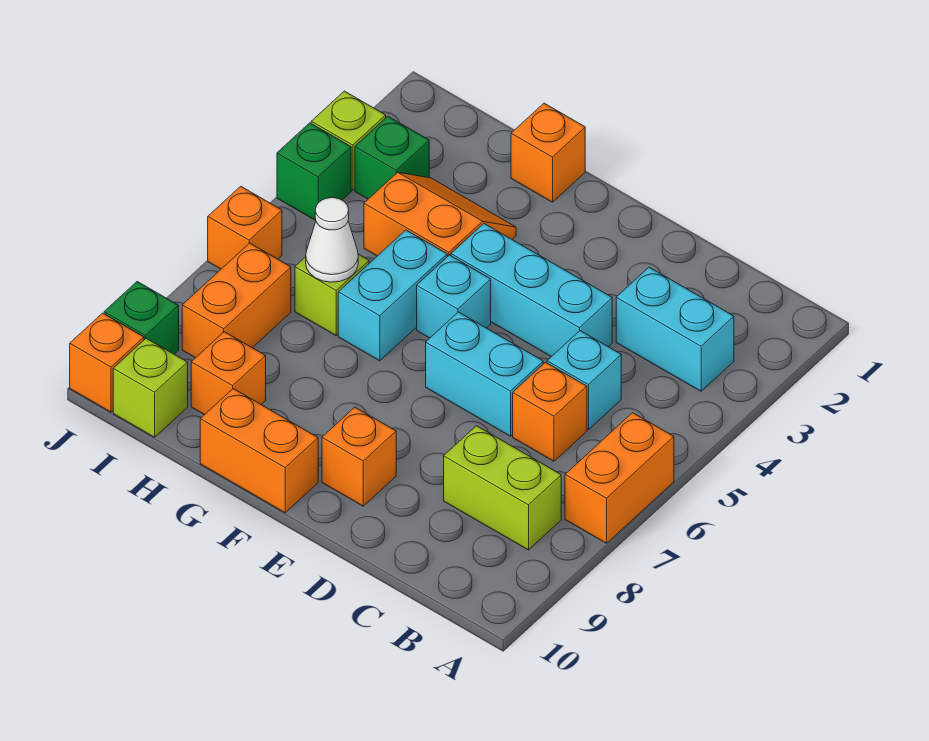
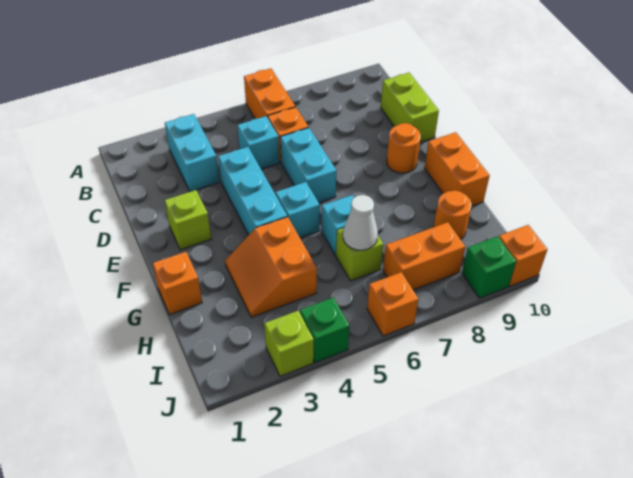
orange 1x2 brick [565,413,674,543] -> orange 1x2 brick turned to [244,68,295,119]
lime 1x2 brick [444,426,561,550] -> lime 1x2 brick moved to [381,73,439,142]
orange 1x1 brick [322,407,396,506] -> orange 1x1 round brick [387,123,421,173]
cyan 1x2 brick [338,230,447,361] -> cyan 1x1 brick [321,195,354,255]
orange 1x1 brick [191,332,266,415] -> orange 1x1 round brick [434,191,472,240]
green 1x1 brick [355,116,429,199] -> none
lime 1x1 brick [113,338,188,437] -> lime 1x1 brick moved to [165,190,211,250]

